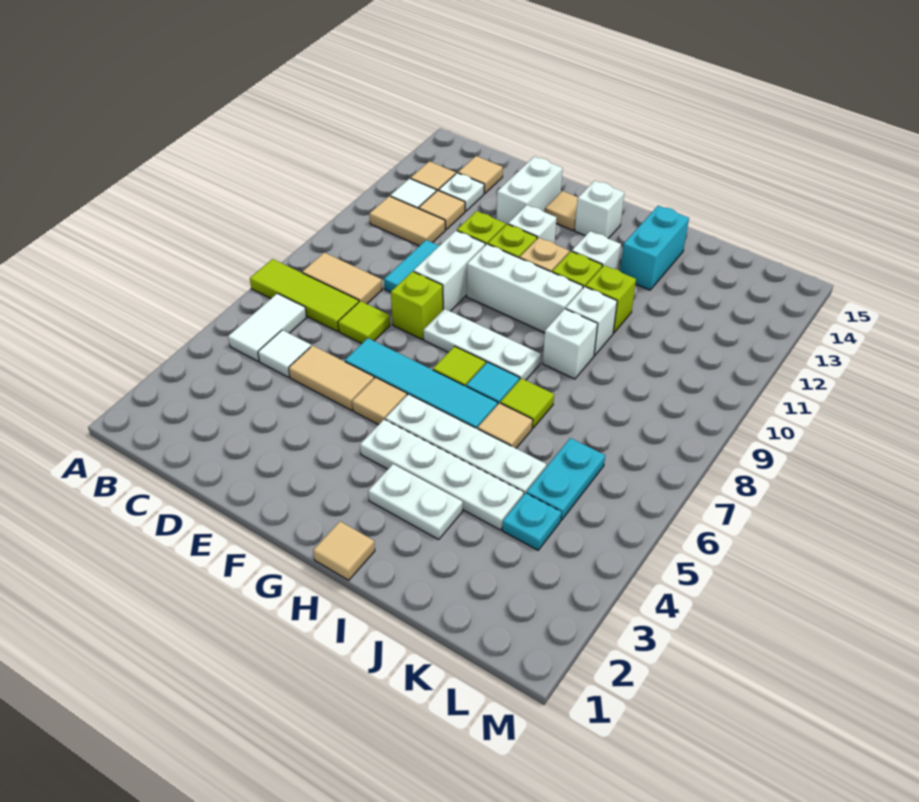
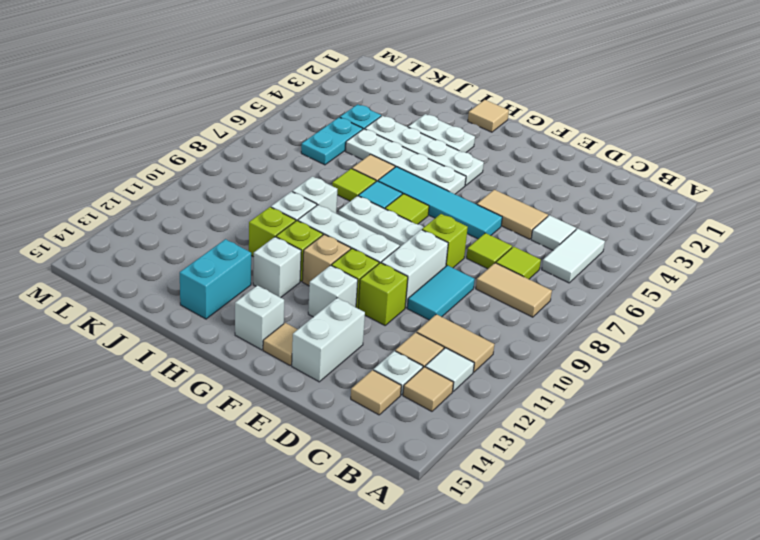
lime 1x3 tile [250,259,359,331] -> lime 1x1 tile [496,247,541,279]
tan 1x1 tile [352,377,407,425] -> none

